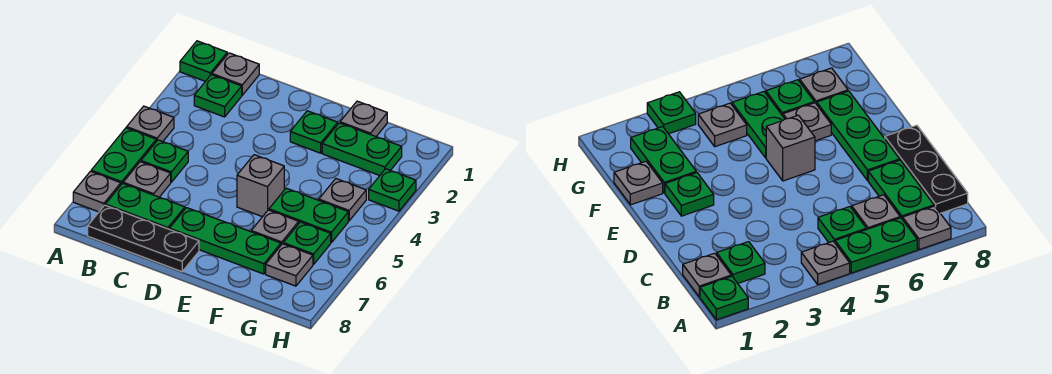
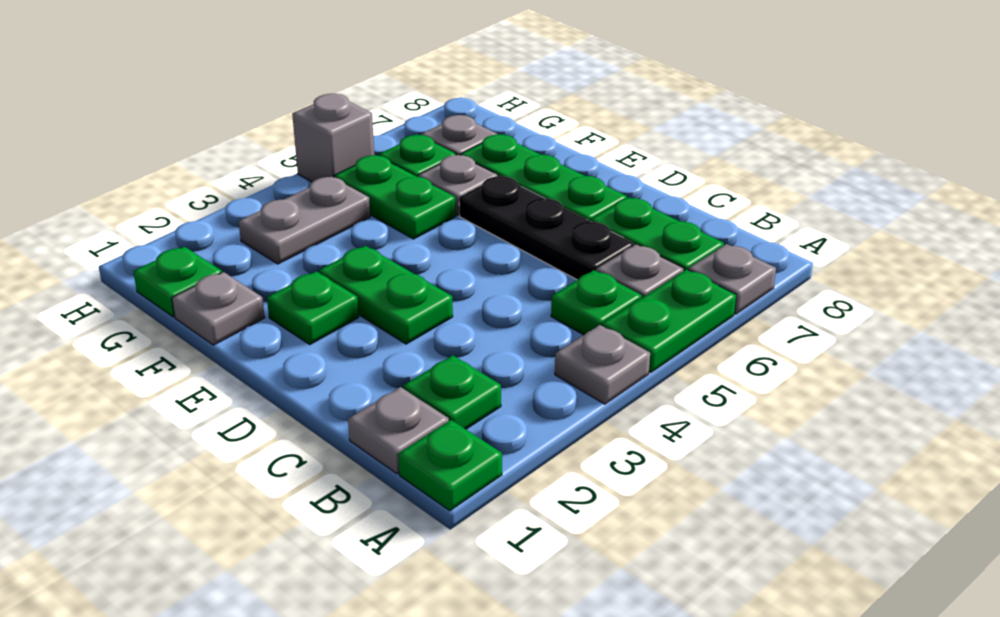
black 1x3 plate [88,205,199,272] -> black 1x3 plate moved to [459,176,634,280]
grey 1x1 brick [237,155,284,217] -> grey 1x1 brick moved to [292,94,374,182]
green 1x2 plate [322,123,402,175] -> green 1x2 plate moved to [319,246,453,344]
grey 1x1 plate [319,179,366,221] -> grey 1x2 plate [238,177,370,264]
green 1x1 plate [369,169,416,211] -> green 1x1 plate moved to [133,247,222,317]

